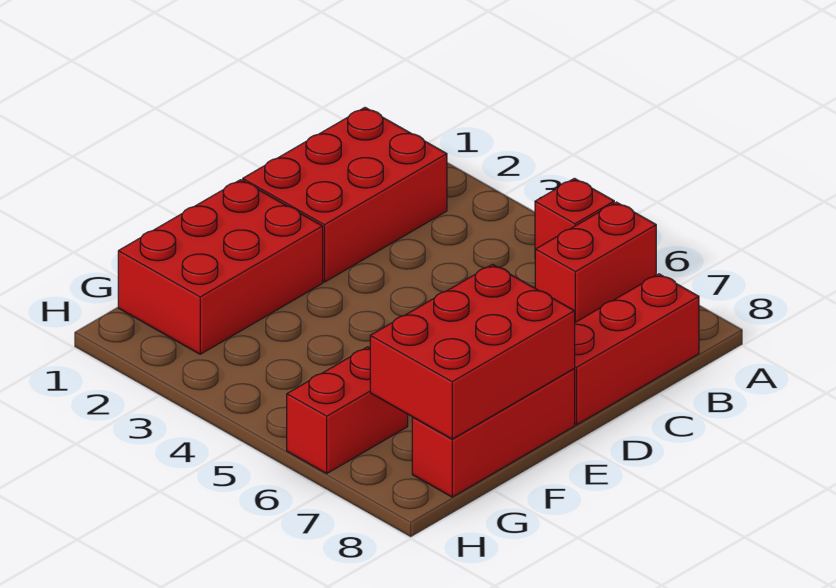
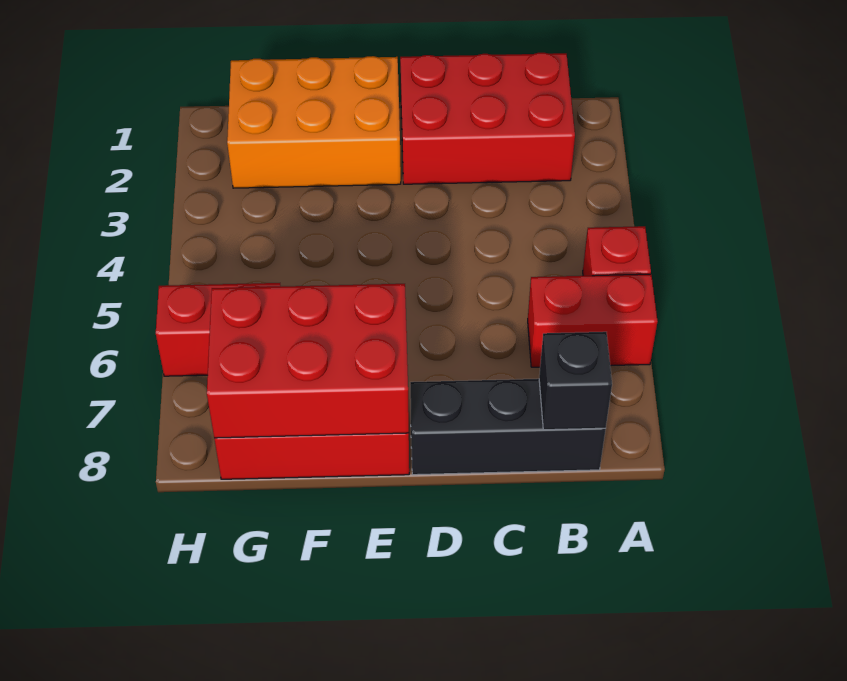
red 1x3 brick [574,274,699,425] -> black 1x3 brick [410,379,606,475]
none -> black 1x1 brick [539,332,612,430]
red 2x3 brick [118,180,323,354] -> orange 2x3 brick [227,56,401,188]

